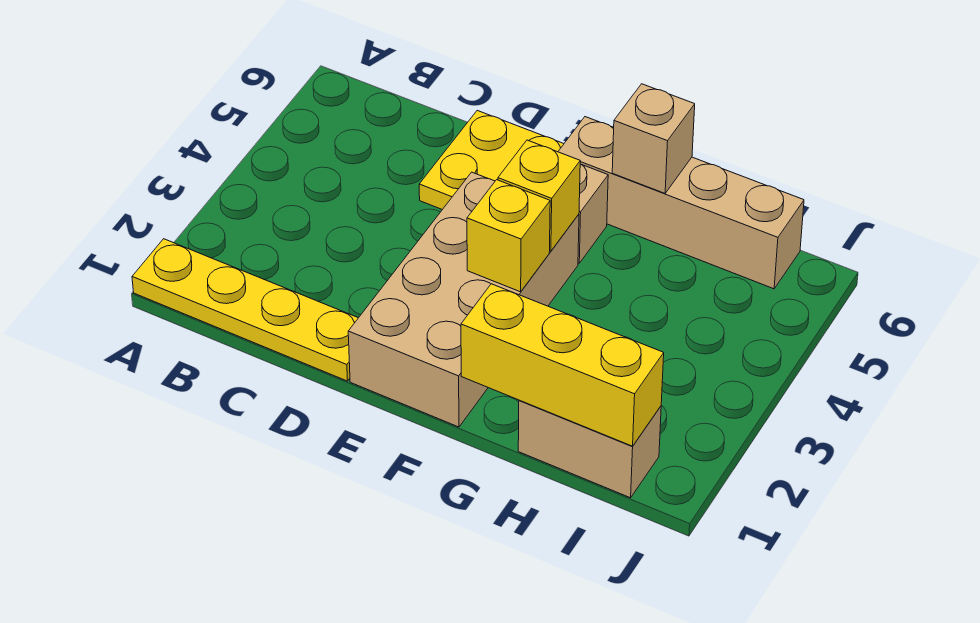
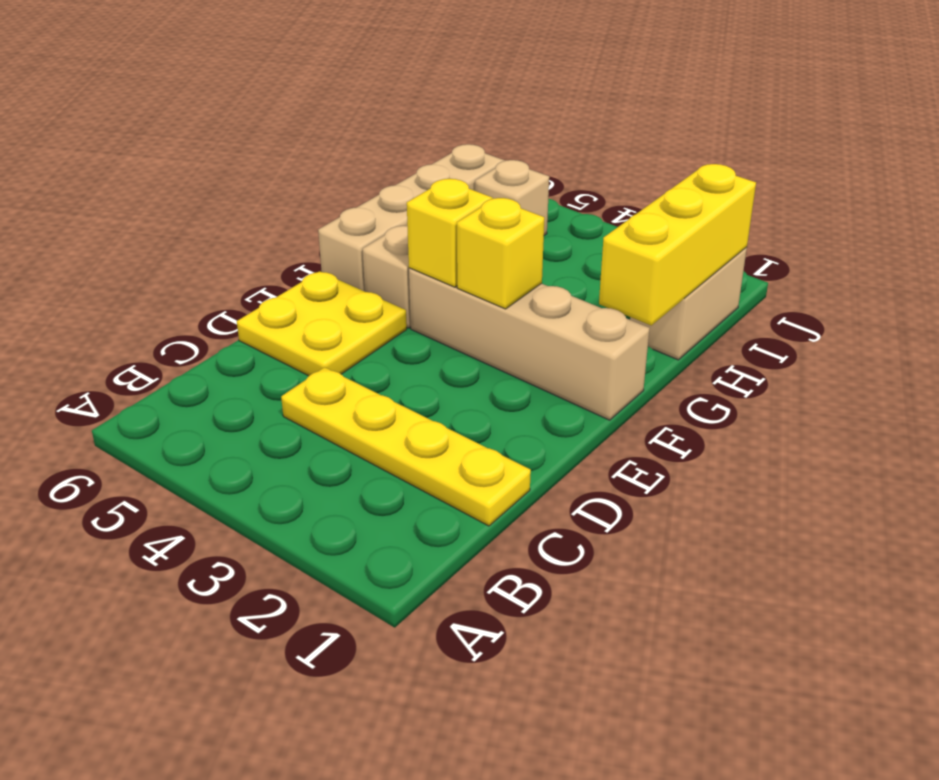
yellow 1x4 plate [132,239,358,381] -> yellow 1x4 plate turned to [281,367,531,526]
tan 2x4 brick [348,172,579,427] -> tan 1x4 brick [409,268,650,420]
tan 1x1 brick [612,84,695,193] -> tan 1x1 brick moved to [475,160,549,235]

